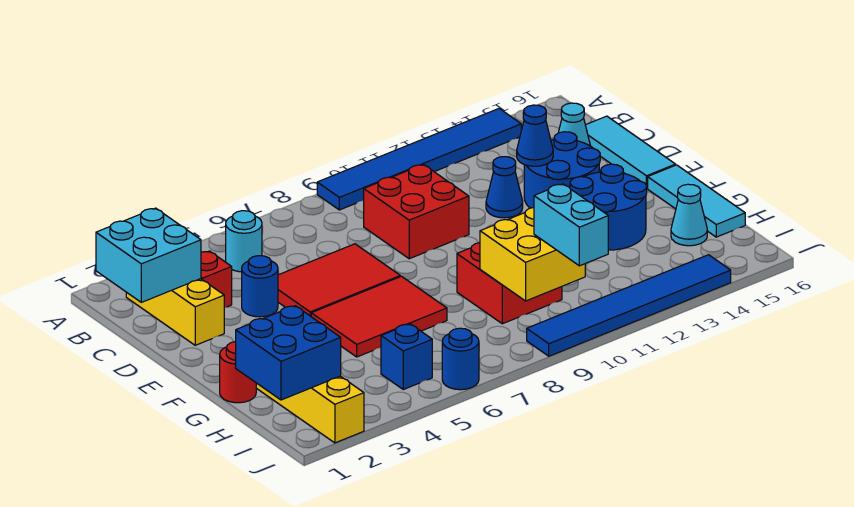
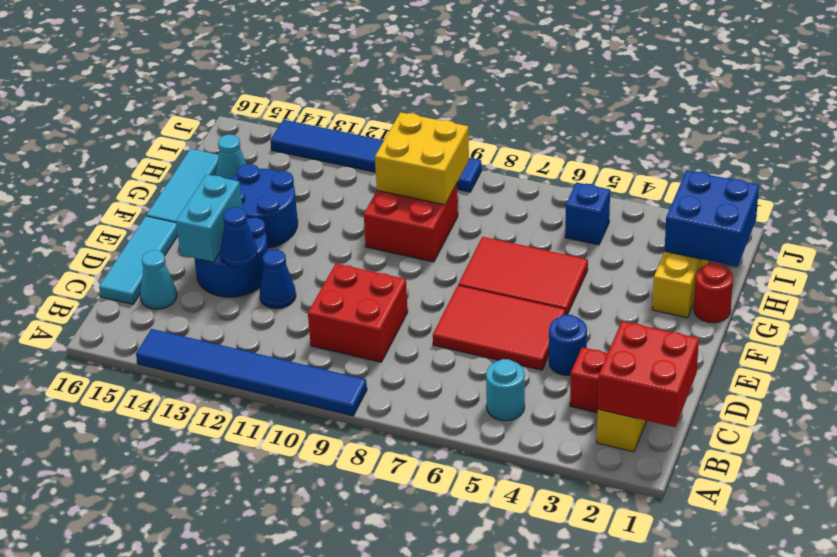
cyan 2x2 brick [96,208,201,302] -> red 2x2 brick [598,321,699,427]
cyan 1x2 brick [534,184,608,266] -> cyan 1x2 brick moved to [176,174,242,262]
blue 1x1 round brick [442,328,479,390] -> none

